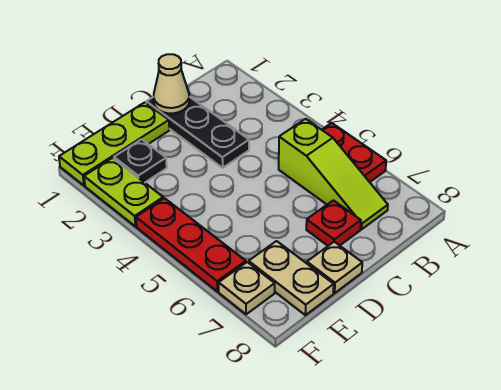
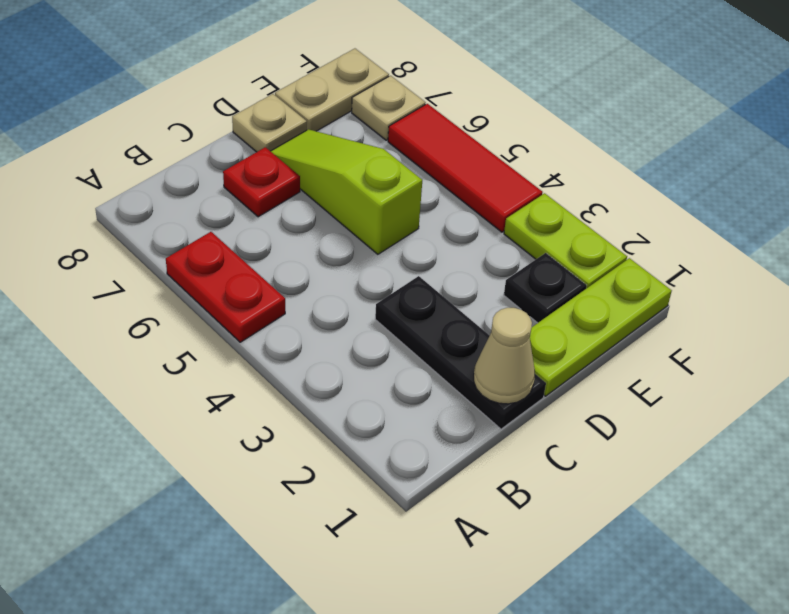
lime 1x3 slope [279,119,388,229] -> lime 1x3 slope moved to [271,129,422,254]
tan 1x2 plate [249,241,334,315] -> tan 1x2 plate turned to [275,49,389,131]
red 1x3 plate [136,198,246,292] -> red 1x3 tile [388,104,543,232]

